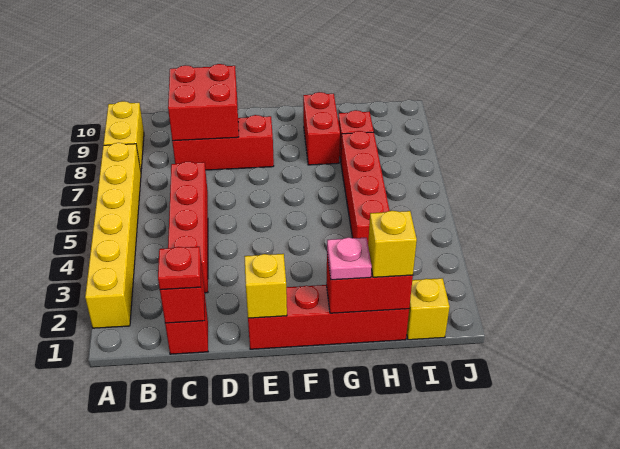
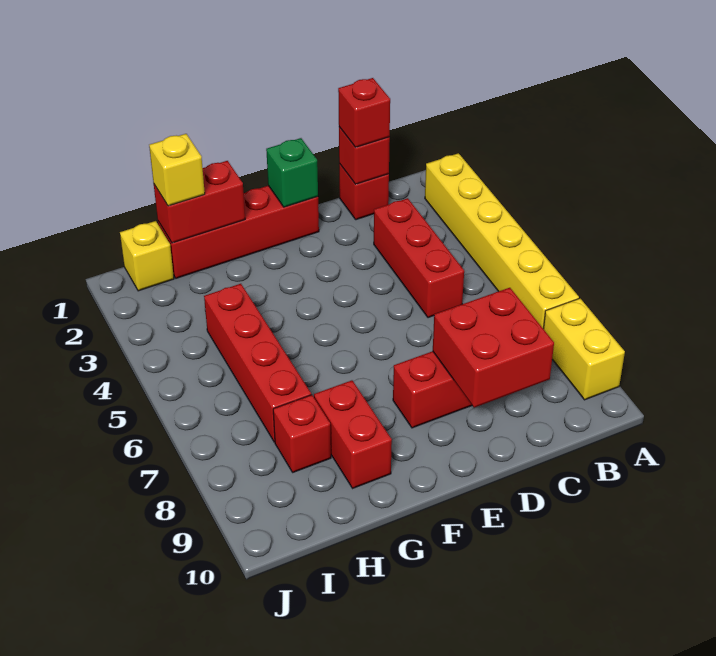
red 1x1 plate [158,247,201,290] -> red 1x1 brick [338,78,390,147]
red 1x4 brick [168,162,208,293] -> red 1x3 brick [374,198,464,318]
yellow 1x1 brick [244,254,287,318] -> green 1x1 brick [266,138,318,207]
pink 1x1 plate [327,238,372,280] -> none

